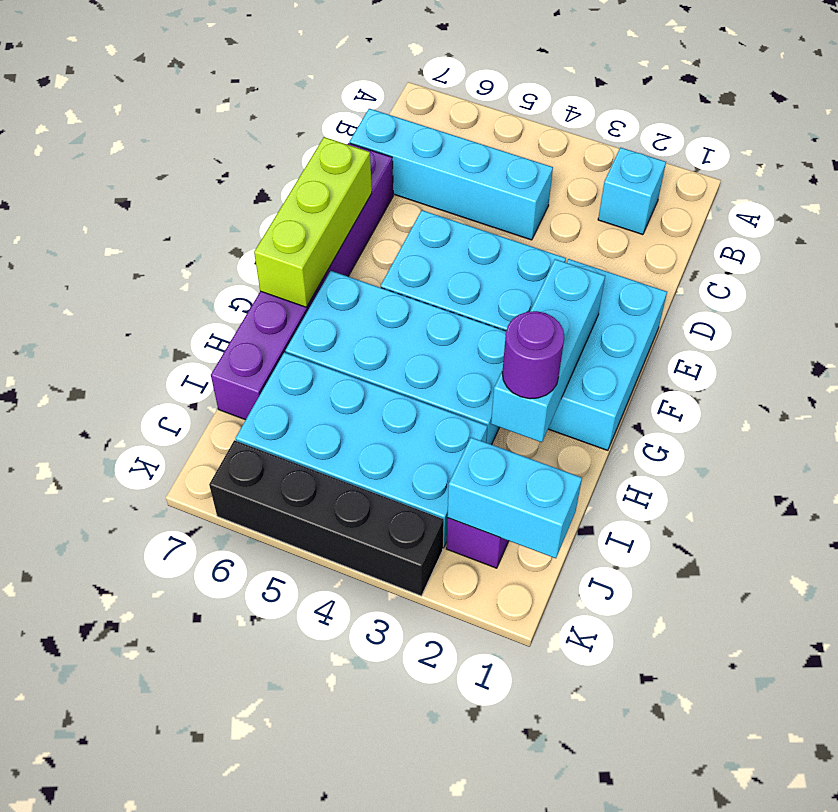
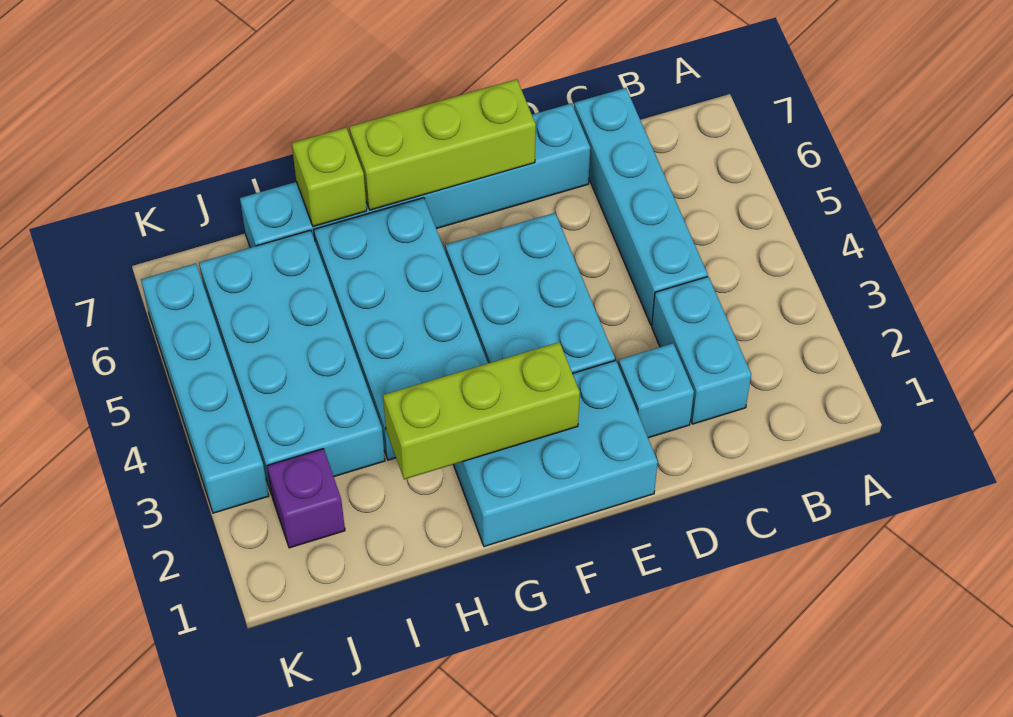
cyan 1x1 brick [598,148,666,235] -> cyan 1x1 brick moved to [618,343,694,438]
purple 1x6 brick [211,143,393,420] -> cyan 1x6 brick [240,103,590,248]
cyan 1x3 brick [491,259,605,442] -> lime 1x3 brick [383,342,580,479]
purple 1x1 round brick [502,311,564,399] -> none
none -> lime 1x1 brick [292,128,367,227]
cyan 1x2 brick [447,437,582,558] -> cyan 1x2 brick moved to [652,277,751,424]
black 1x4 brick [209,440,444,596] -> cyan 1x4 brick [141,264,269,513]

